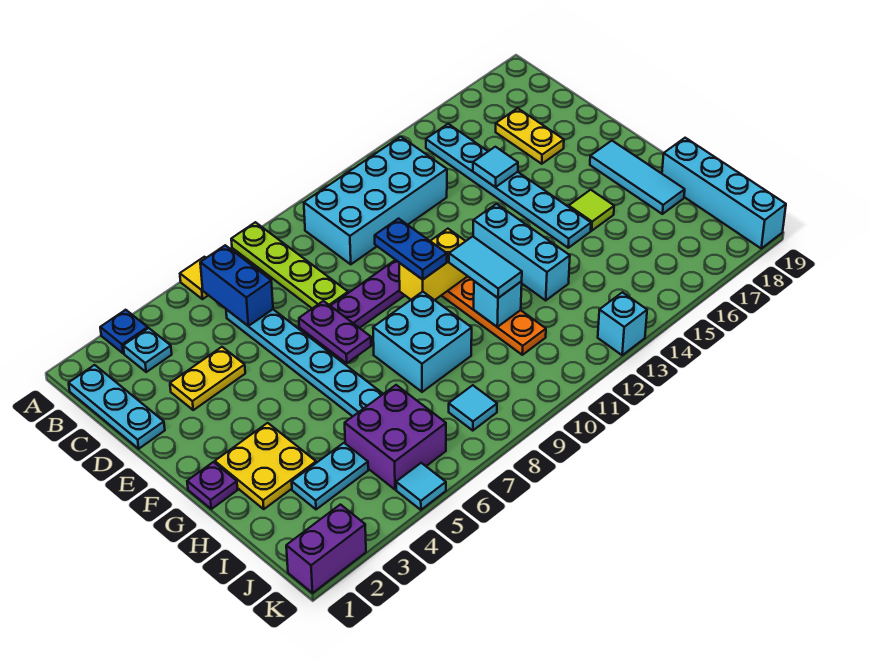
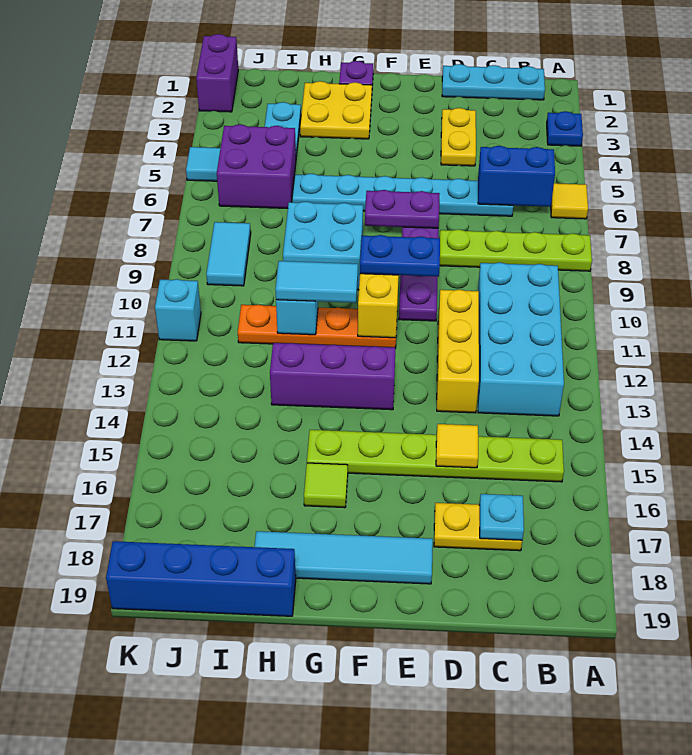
cyan 1x1 plate [123,328,172,372] -> cyan 1x1 plate moved to [479,494,524,540]
cyan 1x6 plate [426,124,591,248] -> lime 1x6 plate [307,430,564,482]
none -> yellow 1x3 brick [437,290,479,413]
cyan 1x1 tile [473,147,518,187] -> yellow 1x1 tile [436,424,478,468]
cyan 1x3 brick [473,204,570,300] -> purple 1x3 brick [270,343,395,410]
cyan 1x3 tile [590,141,685,214] -> cyan 1x4 tile [254,531,433,584]
cyan 1x4 brick [662,138,786,248] -> blue 1x4 brick [106,541,296,616]
cyan 1x1 tile [449,385,497,431] -> cyan 1x2 tile [206,222,251,286]
cyan 1x1 brick [598,292,647,355] -> cyan 1x1 brick moved to [155,279,201,341]

